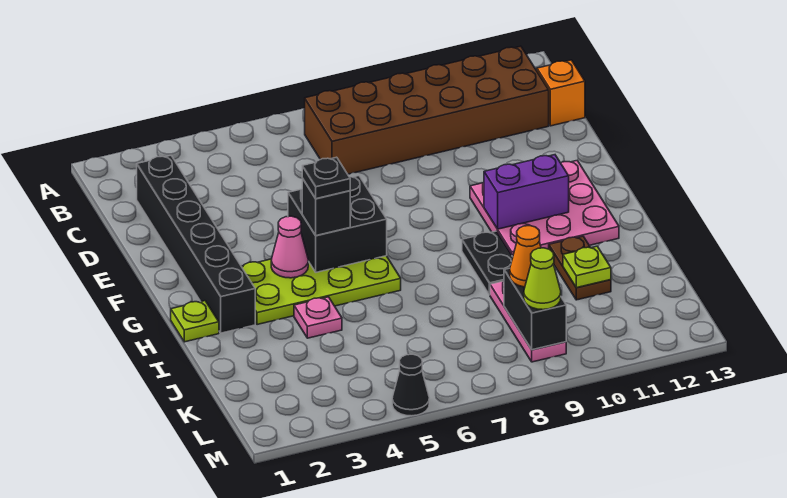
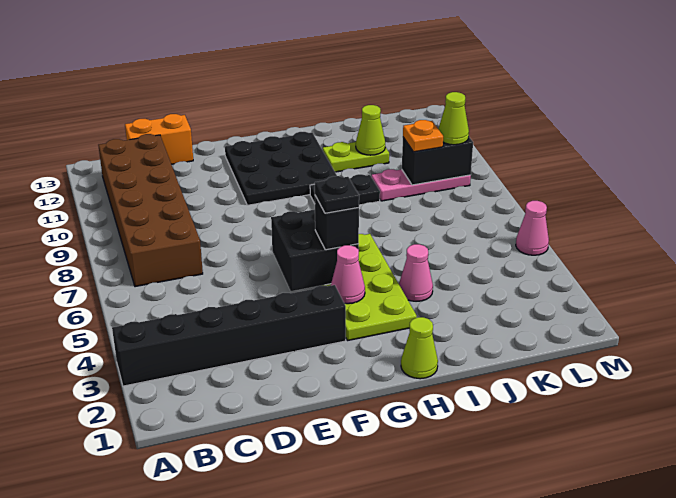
black 1x6 brick [137,156,255,333] -> black 1x6 brick moved to [112,285,346,386]
orange 1x1 brick [537,60,585,126] -> orange 1x2 brick [125,114,193,164]
pink 3x3 plate [470,161,619,257] -> black 3x3 plate [225,132,337,205]
purple 1x2 brick [484,155,569,229] -> none
lime 1x1 plate [171,301,219,342] -> lime 1x1 cone [401,317,438,379]
pink 1x1 plate [294,297,342,338] -> pink 1x1 cone [399,244,433,301]
brown 1x2 plate [549,236,611,300] -> lime 1x2 plate [323,142,389,172]
lime 1x1 plate [563,246,611,288] -> lime 1x1 cone [356,105,385,155]
orange 1x1 cone [510,226,541,287] -> orange 1x1 plate [403,120,443,152]
black 1x1 cone [392,354,429,416] -> pink 1x1 cone [516,201,549,255]

